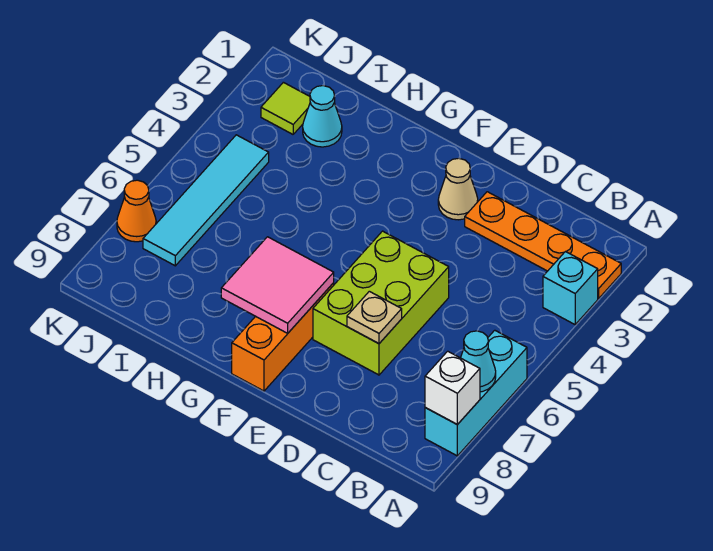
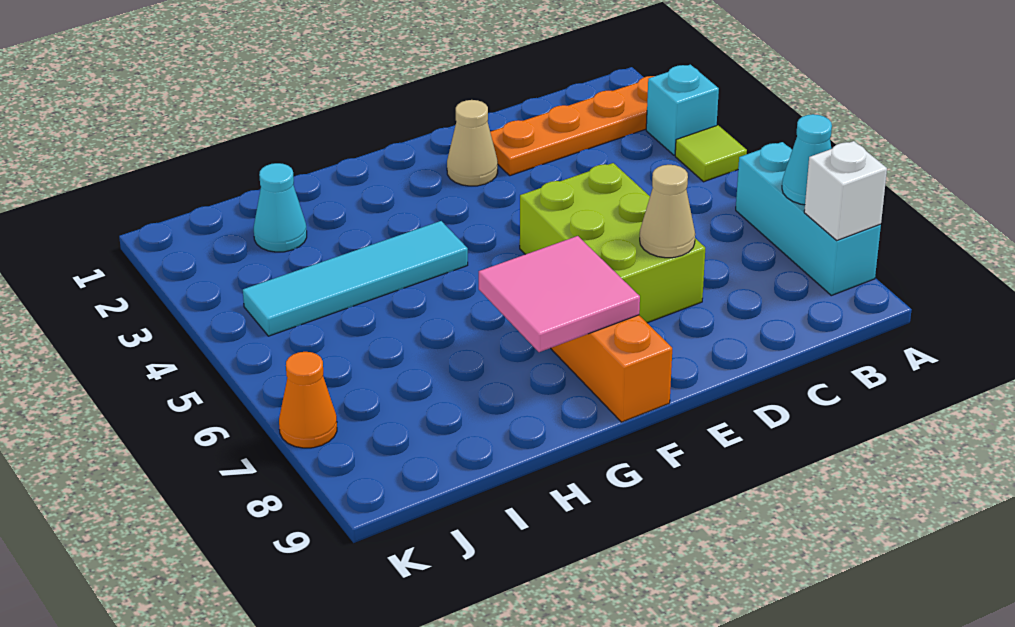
tan 1x1 plate [347,291,402,344] -> tan 1x1 cone [640,165,695,258]
lime 1x1 tile [261,82,310,134] -> lime 1x1 tile moved to [675,125,747,182]
cyan 1x4 tile [143,135,269,266] -> cyan 1x4 tile turned to [243,221,468,336]

